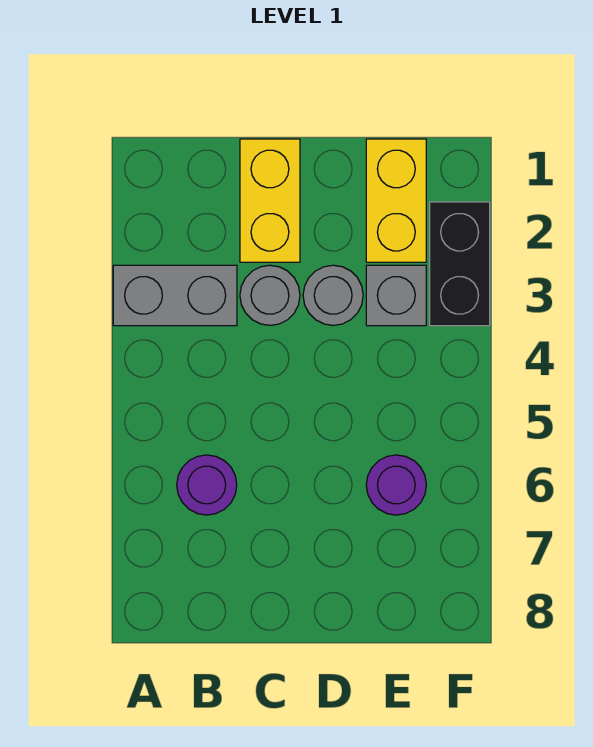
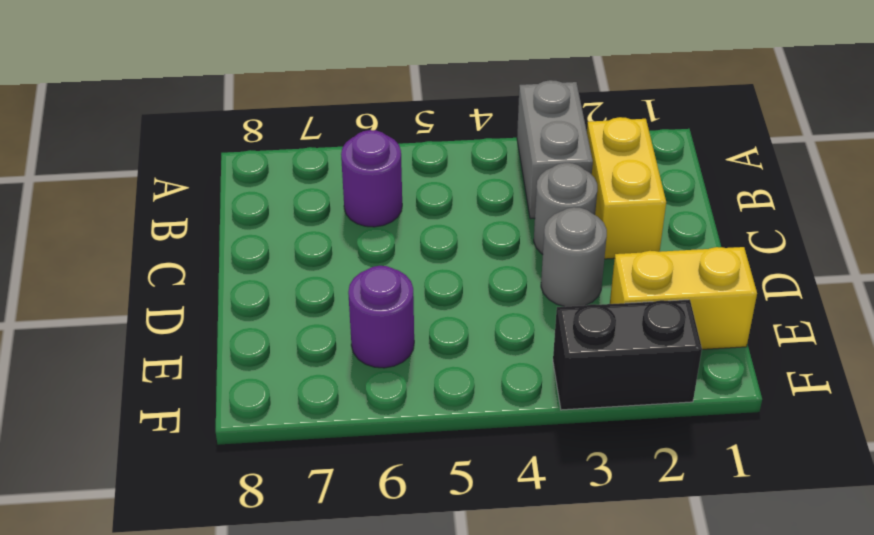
yellow 1x2 brick [240,139,300,262] -> yellow 1x2 brick turned to [587,117,666,259]
grey 1x1 brick [366,265,426,326] -> none

